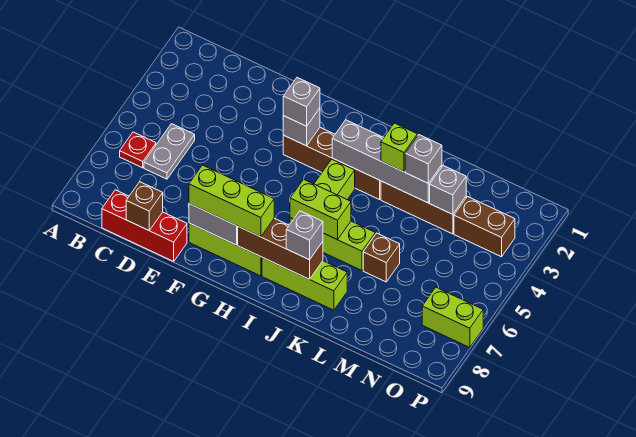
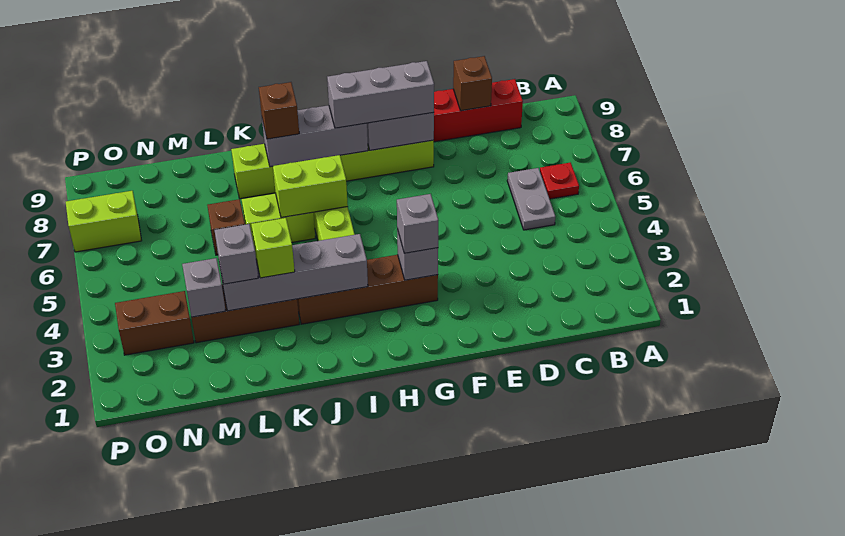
lime 1x3 brick [189,165,274,237] -> grey 1x3 brick [327,61,434,128]
brown 1x3 brick [238,218,323,279] -> grey 1x3 brick [262,105,368,167]
grey 1x1 brick [286,211,323,260] -> brown 1x1 brick [259,82,299,139]

